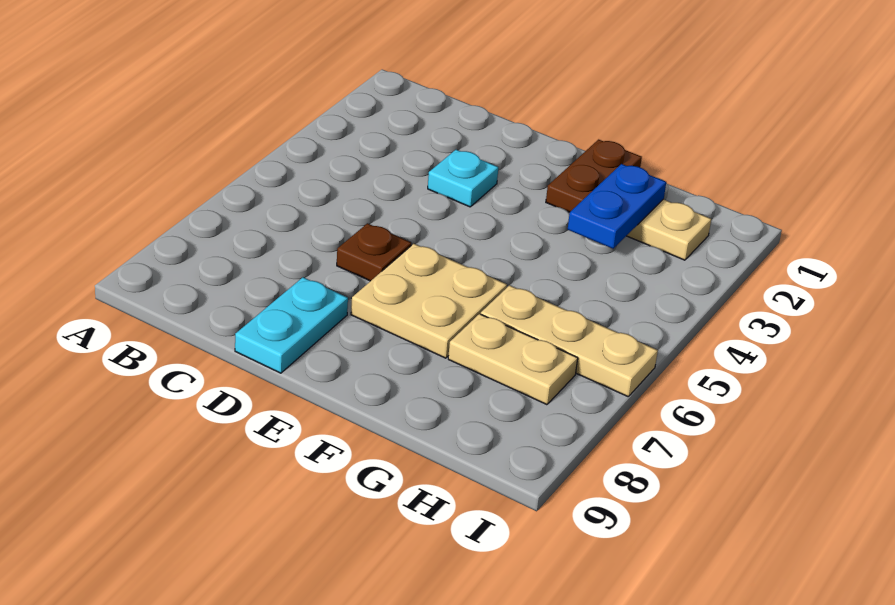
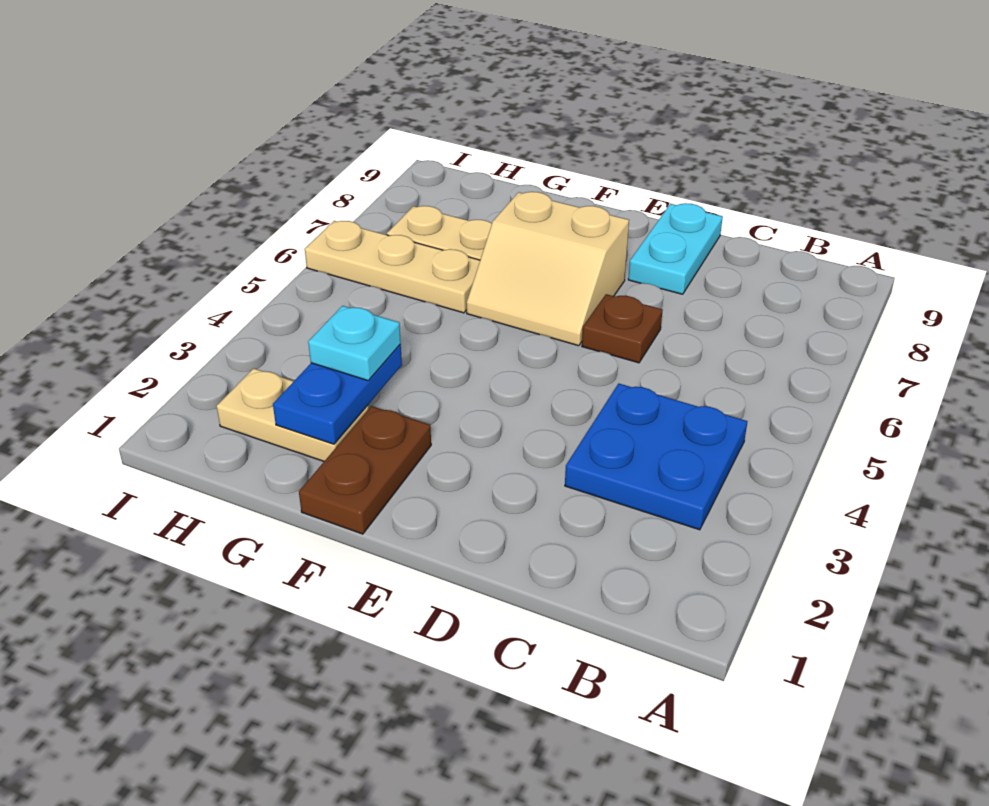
none -> blue 2x2 plate [565,384,747,530]
cyan 1x1 plate [428,150,498,207] -> cyan 1x1 plate moved to [308,306,401,381]
tan 2x2 plate [351,244,507,358] -> tan 2x2 slope [467,192,629,346]

